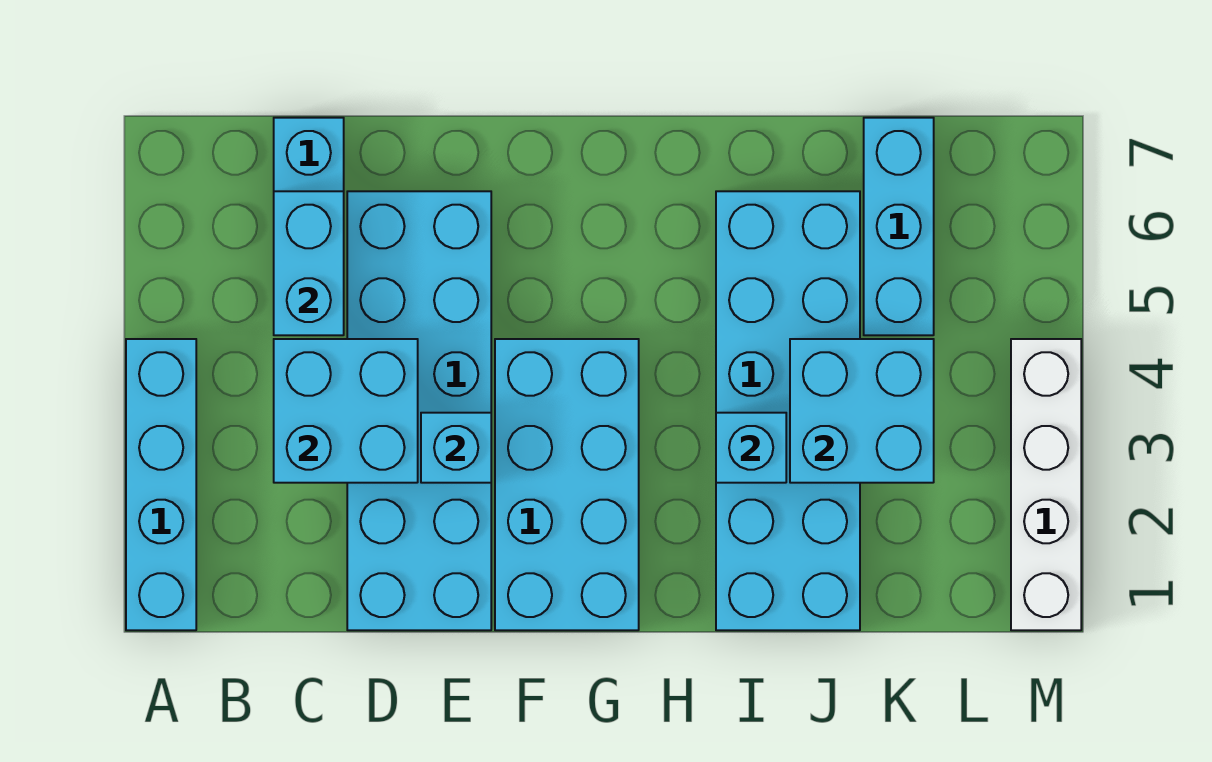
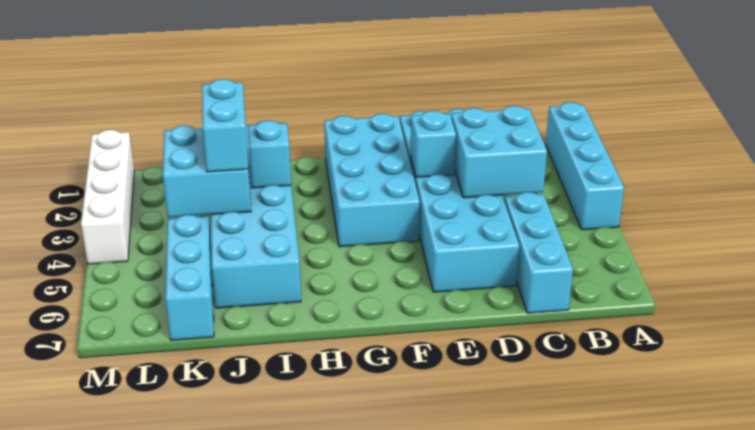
cyan 1x2 brick [274,191,344,335] -> cyan 1x2 brick moved to [202,79,248,172]

